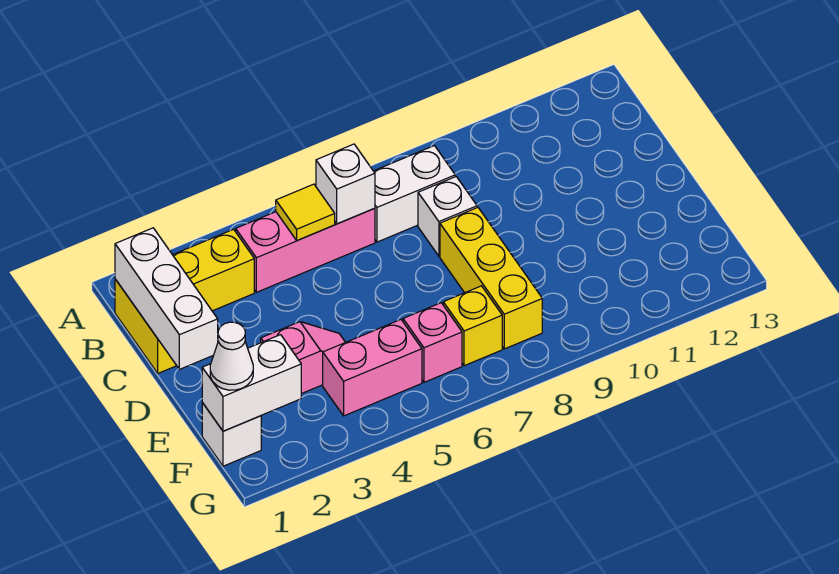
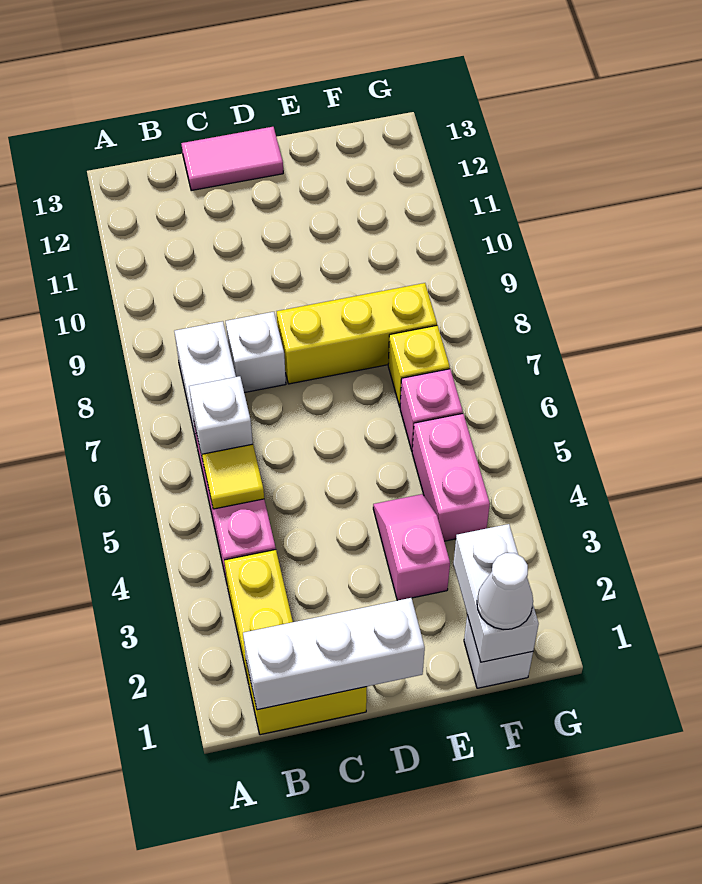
none -> pink 1x2 tile [181,127,283,191]

